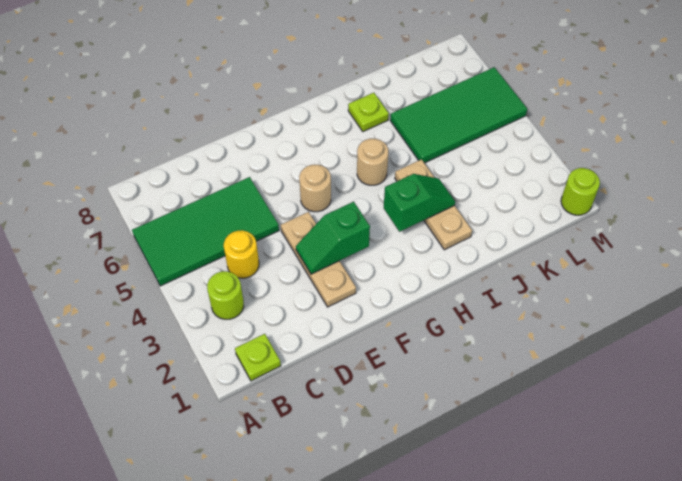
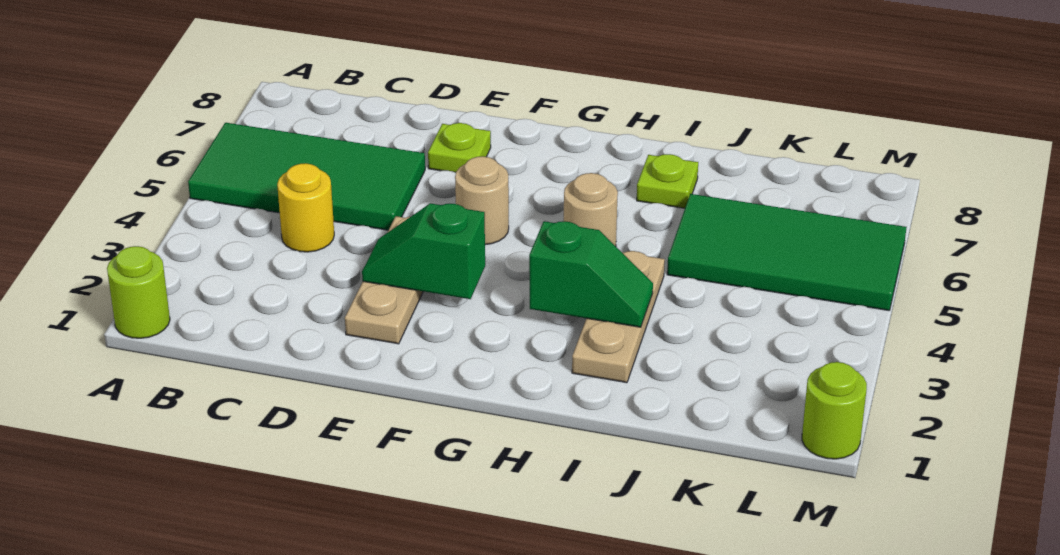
lime 1x1 plate [235,334,281,381] -> lime 1x1 plate moved to [428,123,491,173]
lime 1x1 round brick [207,271,244,319] -> lime 1x1 round brick moved to [107,246,170,338]

